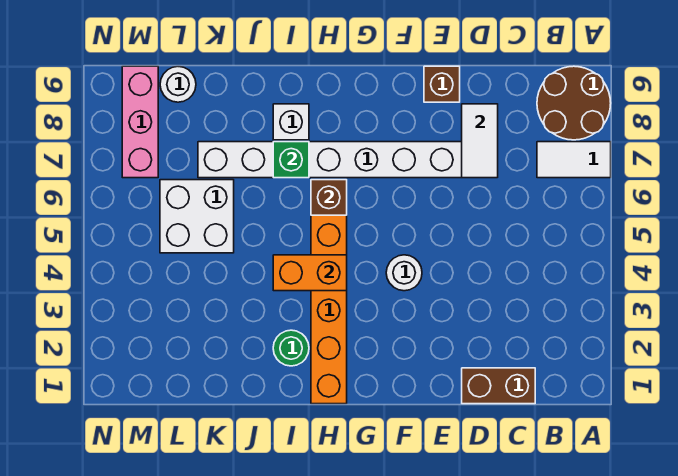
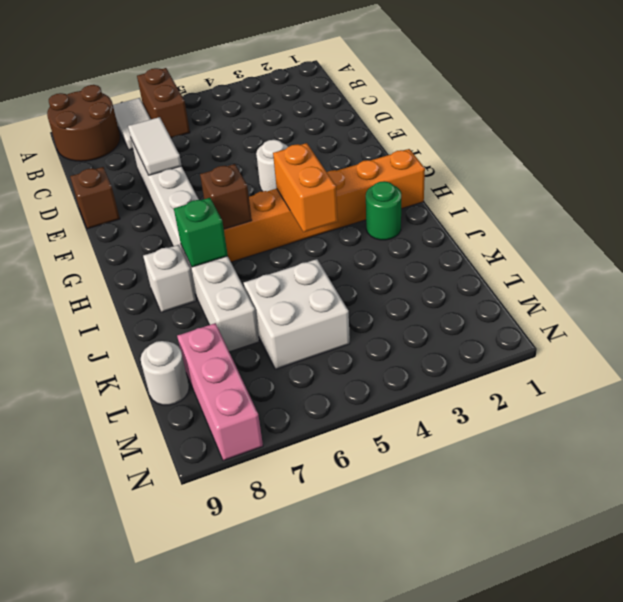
brown 1x2 brick [462,368,535,404] -> brown 1x2 brick moved to [137,68,190,138]
white 1x2 tile [462,104,498,178] -> white 1x2 tile turned to [128,117,182,175]
pink 1x3 brick [122,66,158,178] -> pink 1x3 brick turned to [177,323,263,461]

